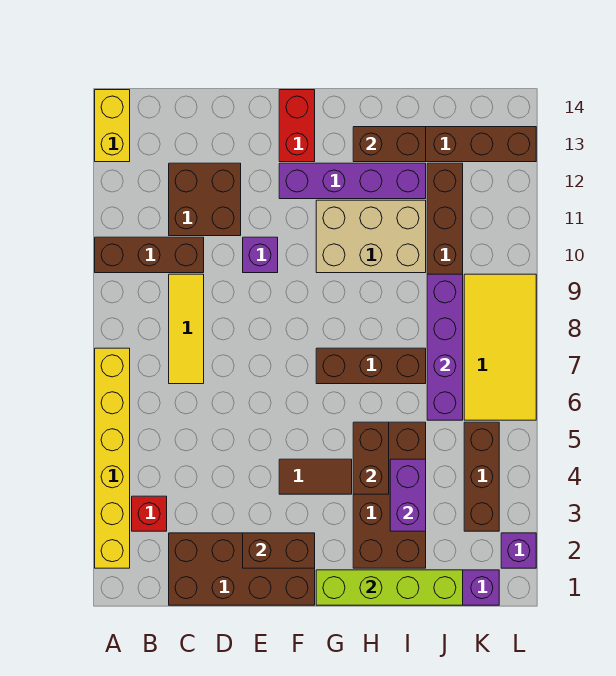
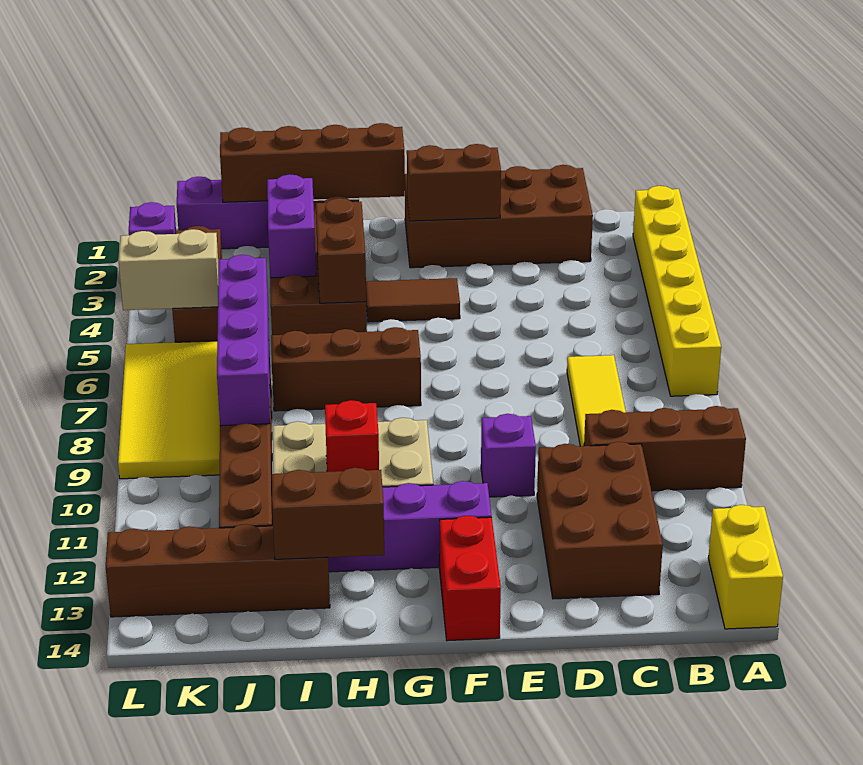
red 1x1 brick [132,496,167,531] -> red 1x1 brick moved to [325,400,379,472]
brown 2x2 brick [169,163,241,236] -> brown 2x3 brick [537,442,663,599]
lime 1x4 brick [316,570,463,605] -> brown 1x4 brick [220,123,405,202]
none -> tan 1x2 brick [119,229,218,310]

